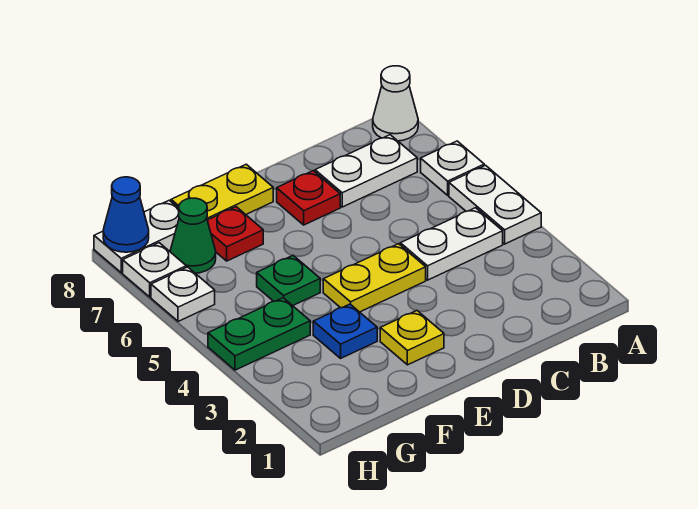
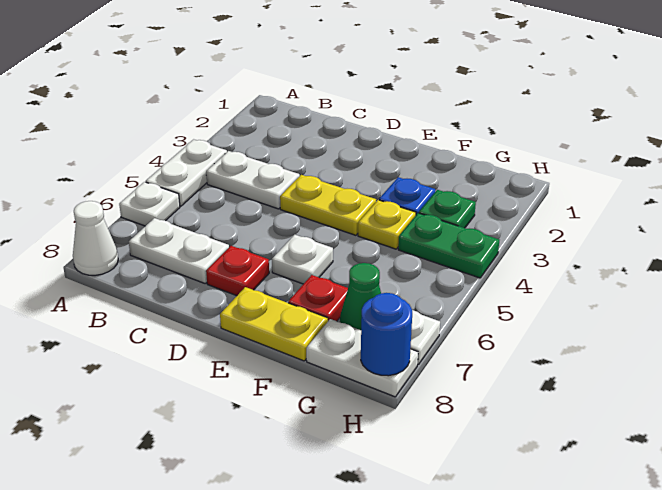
yellow 1x1 plate [380,311,444,365] -> yellow 1x1 plate moved to [358,200,416,249]
green 1x1 plate [257,256,320,306] -> green 1x1 plate moved to [419,190,476,228]
white 1x1 plate [151,267,215,321] -> white 1x1 plate moved to [272,235,333,284]
blue 1x1 cone [103,177,149,252] -> blue 1x1 round brick [361,293,412,376]

